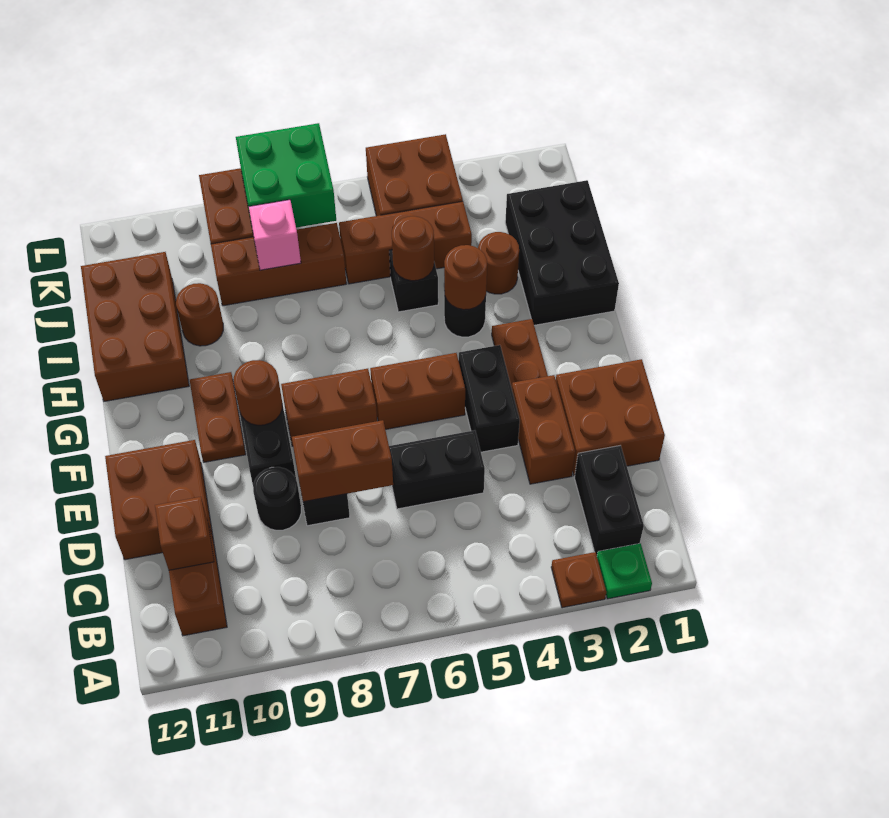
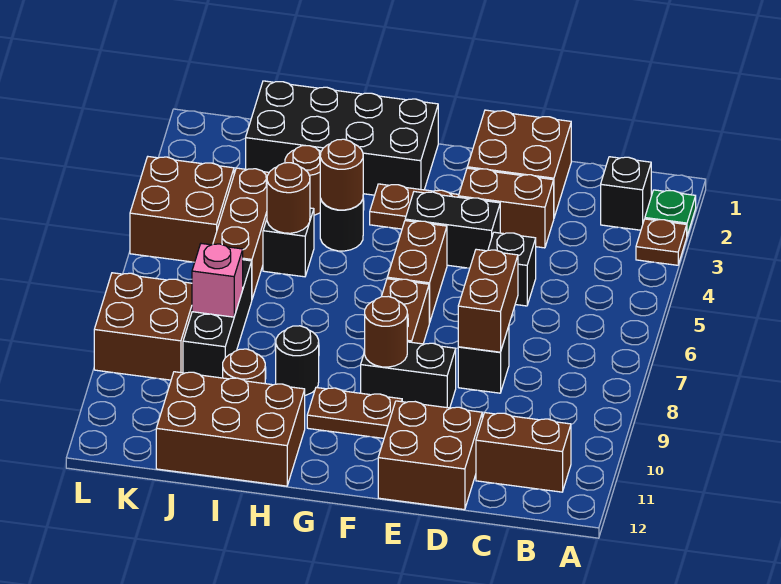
black 1x2 brick [575,445,644,555] -> black 1x1 brick [601,157,651,230]
brown 1x1 brick [155,497,214,570] -> none
black 1x2 brick [389,430,485,509] -> black 1x1 brick [488,232,536,306]
black 1x1 round brick [253,467,301,530] -> black 1x1 round brick moved to [276,326,319,395]
black 2x3 brick [505,180,619,325] -> black 2x4 brick [246,81,438,195]
brown 1x3 brick [211,223,346,306] -> black 1x3 brick [183,260,252,378]
green 2x2 brick [236,123,336,228] -> none

